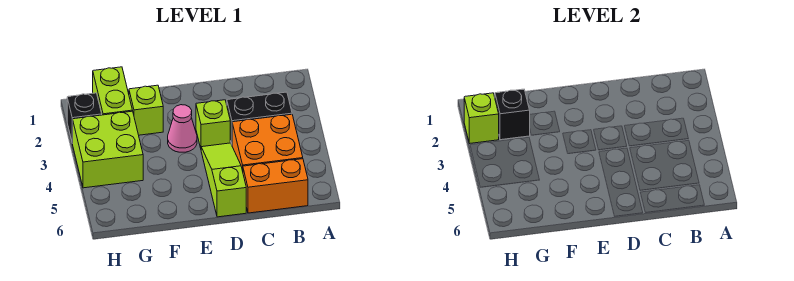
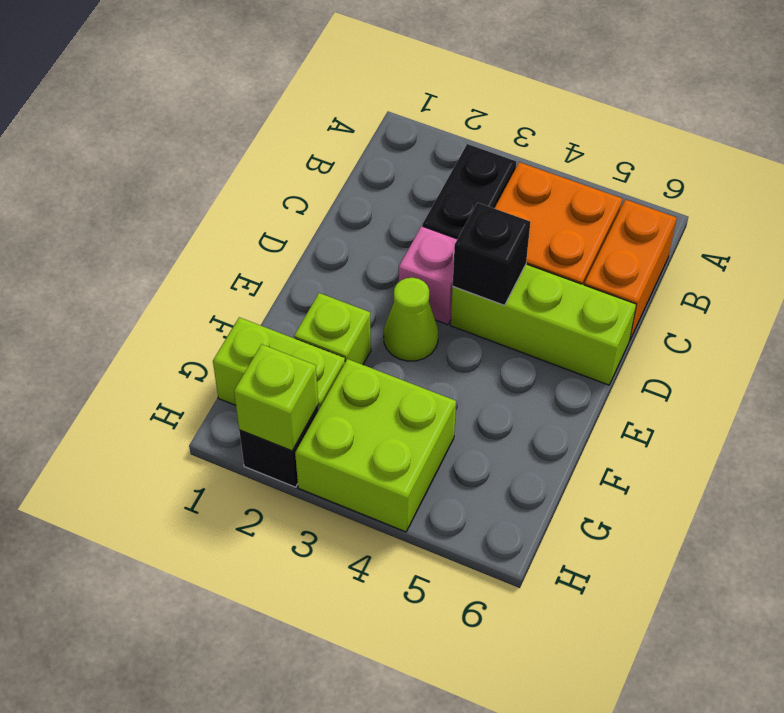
lime 1x1 brick [196,100,230,148] -> pink 1x1 brick [399,226,457,325]
lime 1x3 slope [201,143,246,217] -> lime 1x3 brick [451,264,636,385]
pink 1x1 cone [168,105,197,152] -> lime 1x1 cone [384,278,438,361]
black 1x1 brick [495,89,530,140] -> black 1x1 brick moved to [453,203,530,305]

